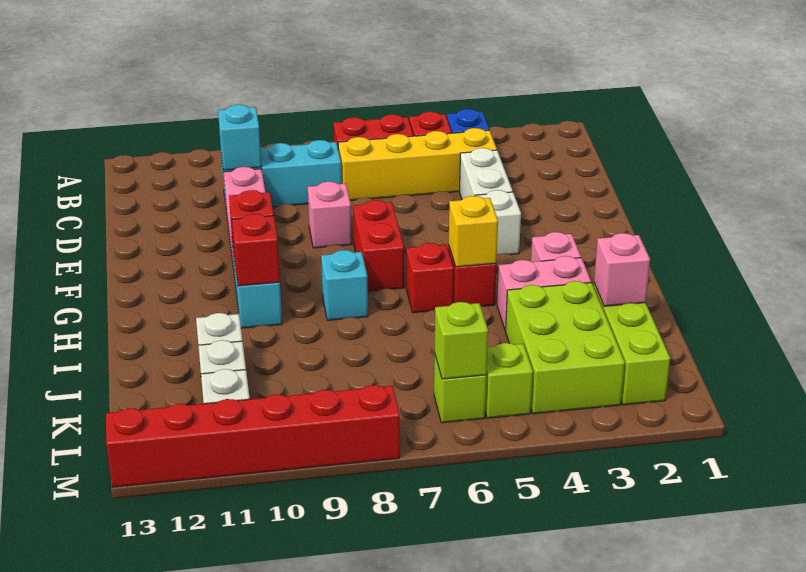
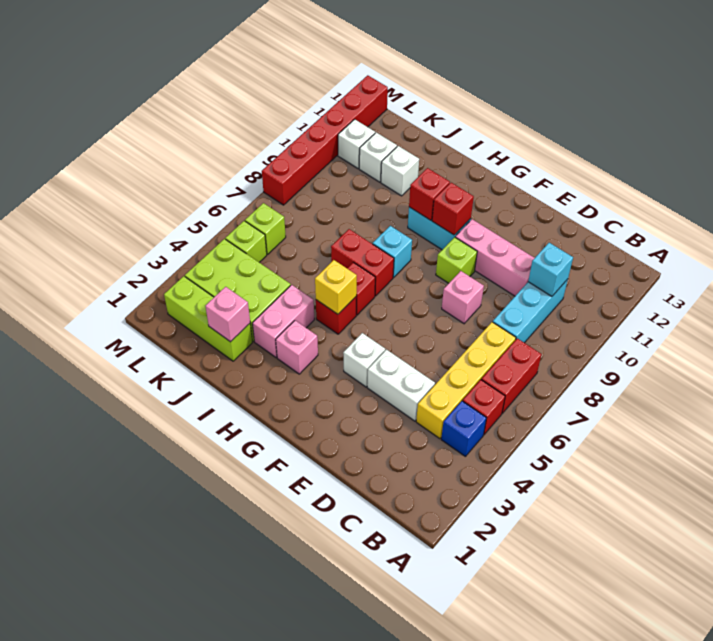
red 1x2 brick [353,200,404,291] -> red 1x2 brick moved to [331,229,394,296]
lime 1x1 brick [435,302,488,379] -> lime 1x1 brick moved to [436,237,477,283]

